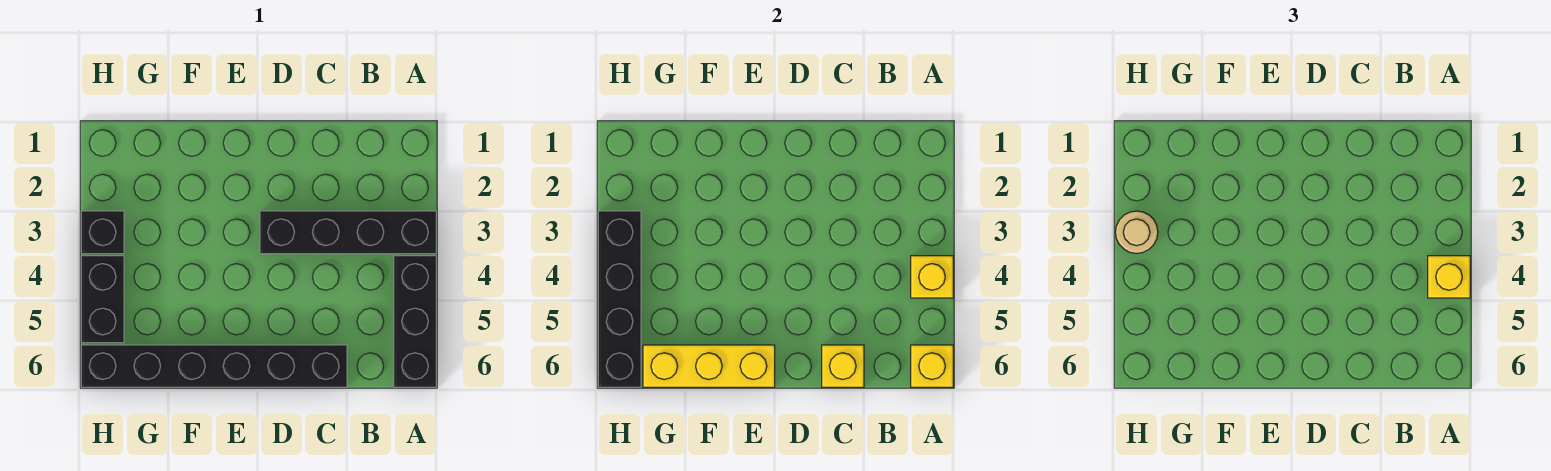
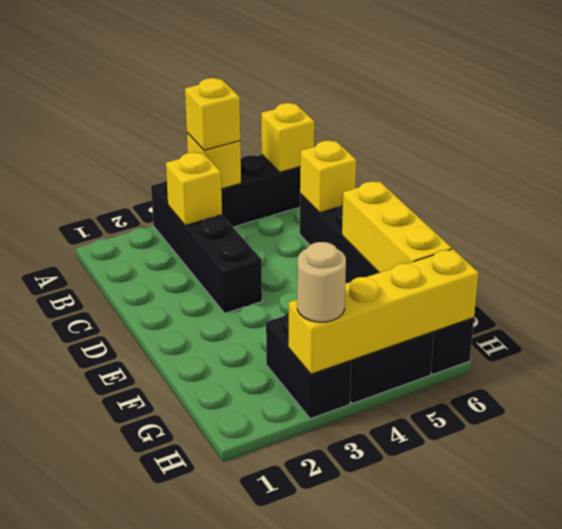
none -> yellow 1x1 brick [166,152,222,225]
black 1x1 brick [81,211,124,254] -> black 1x2 brick [266,313,352,419]
black 1x4 brick [598,211,641,387] -> yellow 1x4 brick [288,249,479,374]

